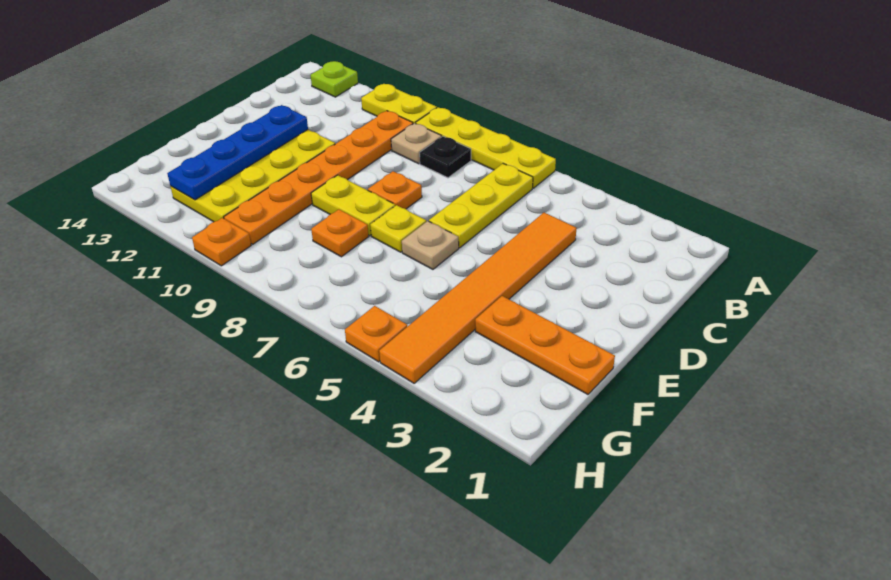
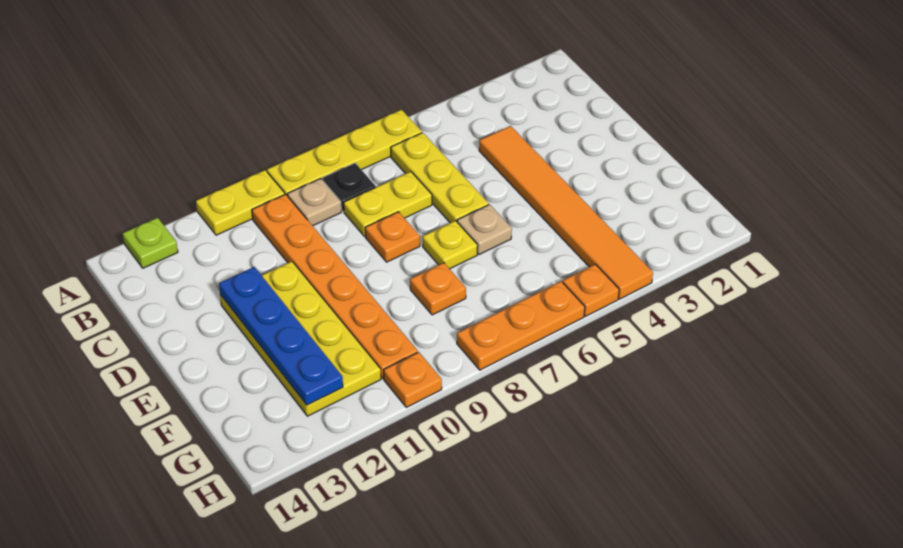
yellow 1x2 plate [311,175,395,236] -> yellow 1x2 plate moved to [344,172,432,236]
orange 1x3 plate [475,296,615,394] -> orange 1x3 plate moved to [457,281,585,370]

